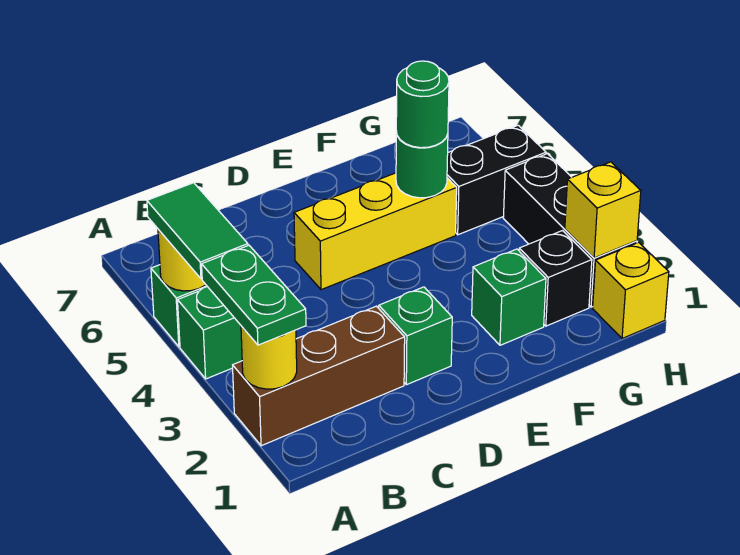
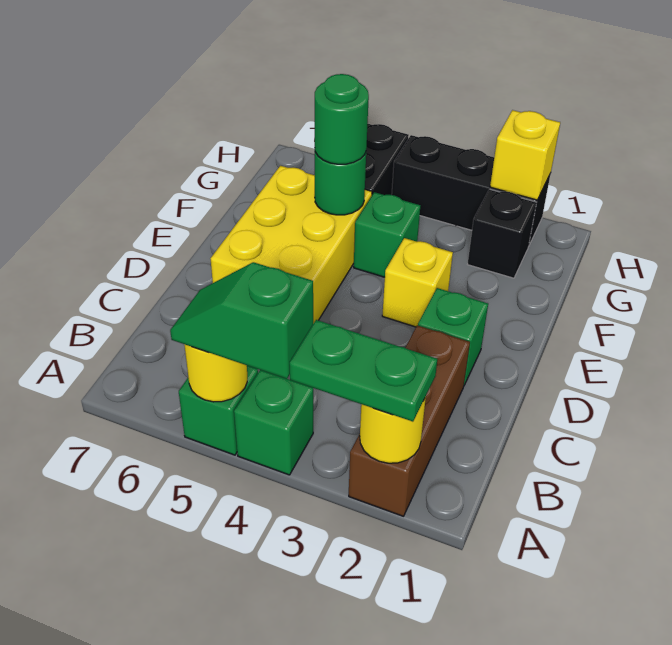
green 1x2 tile [147,183,248,279] -> green 1x2 slope [170,262,313,379]
yellow 1x3 brick [294,173,457,290] -> yellow 2x3 brick [210,166,372,324]
green 1x1 brick [472,249,546,345] -> green 1x1 brick moved to [354,192,420,277]
yellow 1x1 brick [593,242,669,339] -> yellow 1x1 brick moved to [382,238,453,327]

